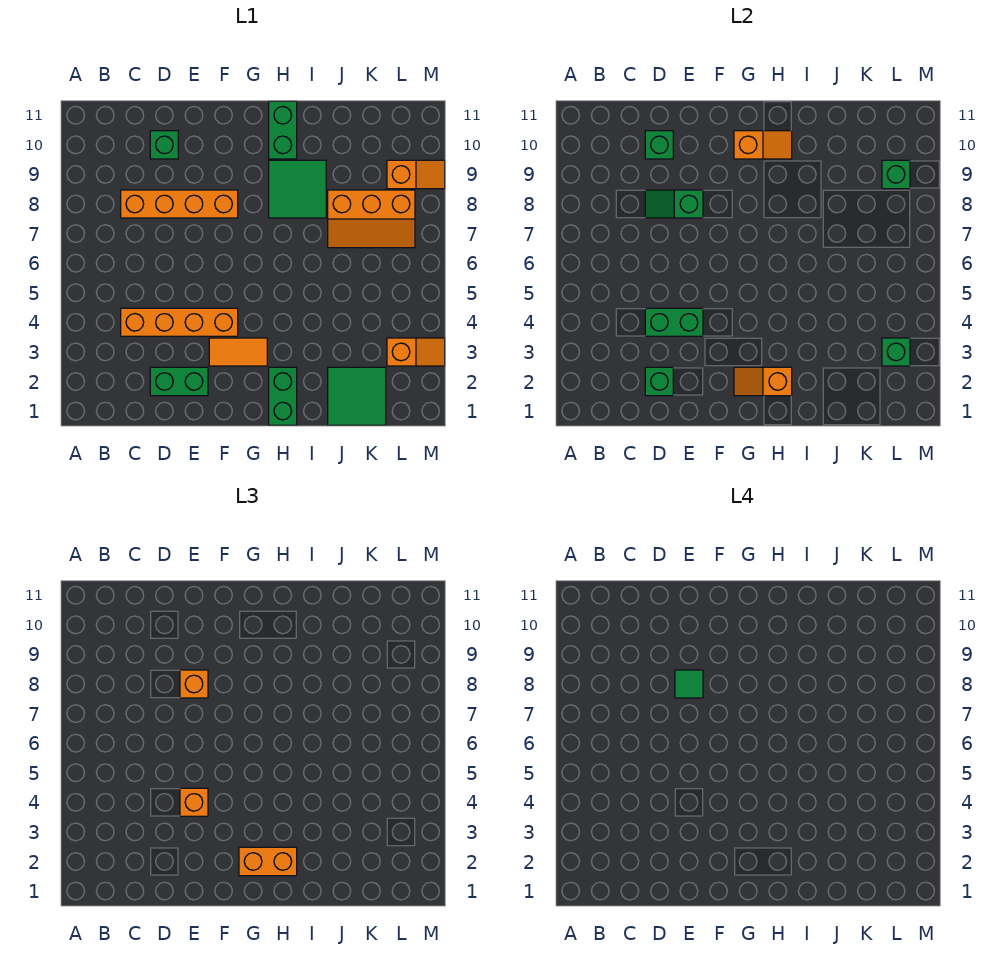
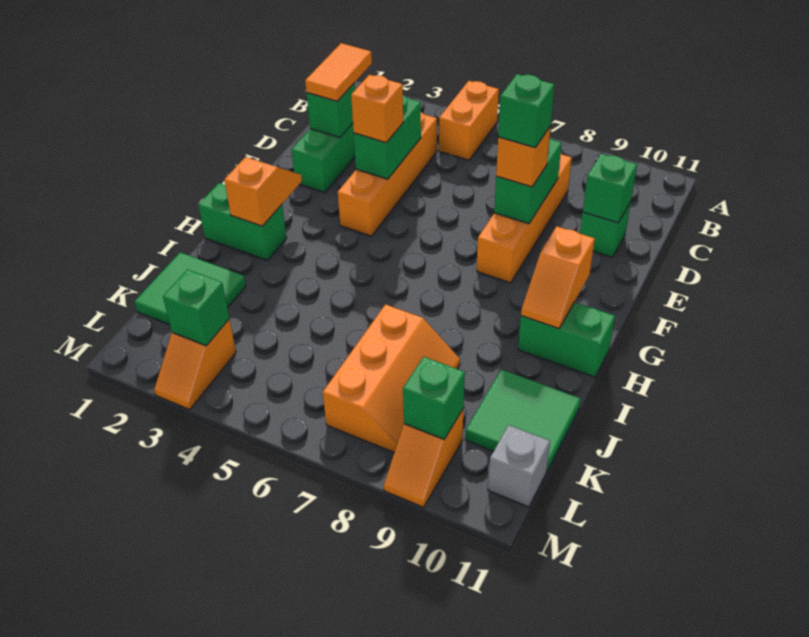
green 1x2 slope [645,190,703,218] -> green 1x2 brick [494,139,562,224]
green 1x1 tile [675,670,703,698] -> green 1x1 brick [498,74,554,148]
orange 1x2 tile [209,338,267,366] -> orange 1x2 tile moved to [305,43,372,101]
orange 1x2 brick [239,847,297,876] -> orange 1x2 brick moved to [439,81,499,160]
green 2x2 tile [269,160,326,218] -> green 2x2 tile moved to [465,369,581,472]
orange 2x3 slope [328,190,415,248] -> orange 2x3 slope turned to [323,305,460,452]
none -> grey 1x1 brick [488,425,550,507]

